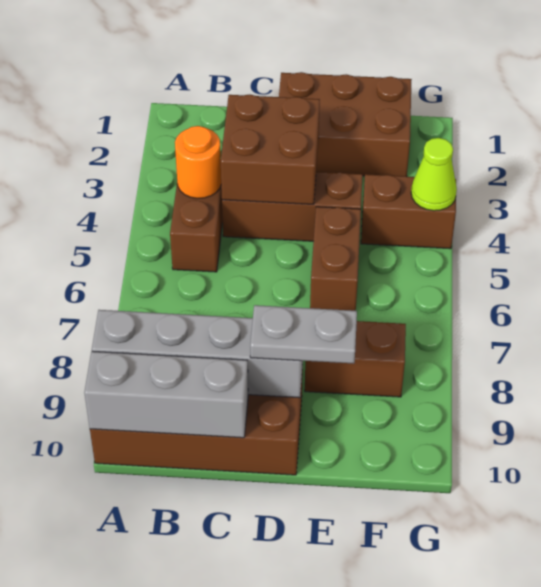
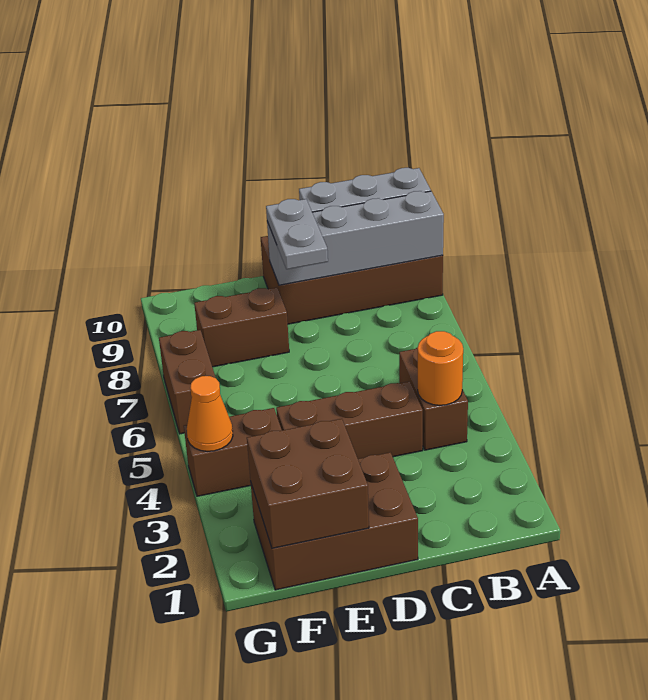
brown 2x2 brick [221,95,320,204] -> brown 2x2 brick moved to [247,419,369,548]
grey 1x2 plate [250,305,357,364] -> grey 1x2 plate turned to [266,199,328,269]
brown 1x2 brick [310,207,361,311] -> brown 1x2 brick moved to [159,330,216,434]
lime 1x1 cone [411,138,457,211] -> orange 1x1 cone [187,376,233,451]

